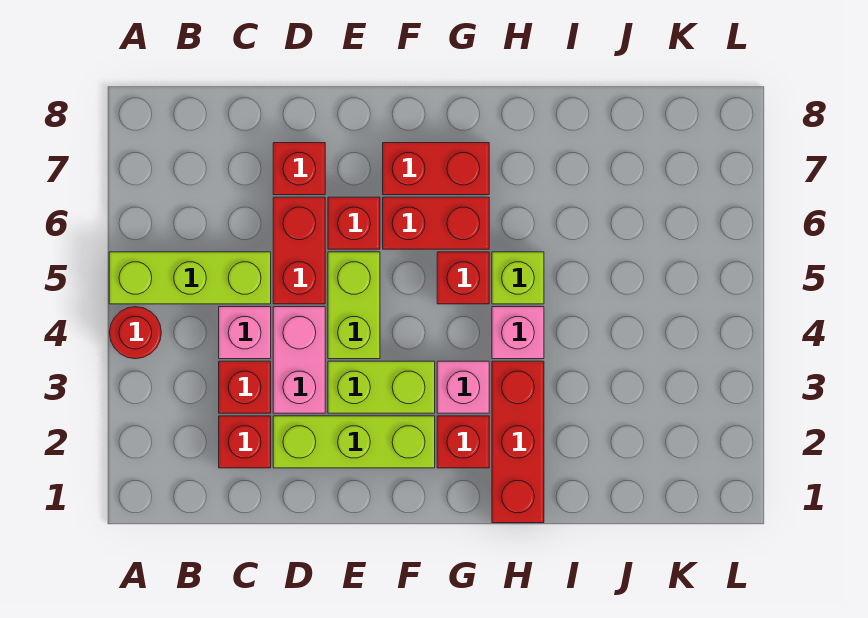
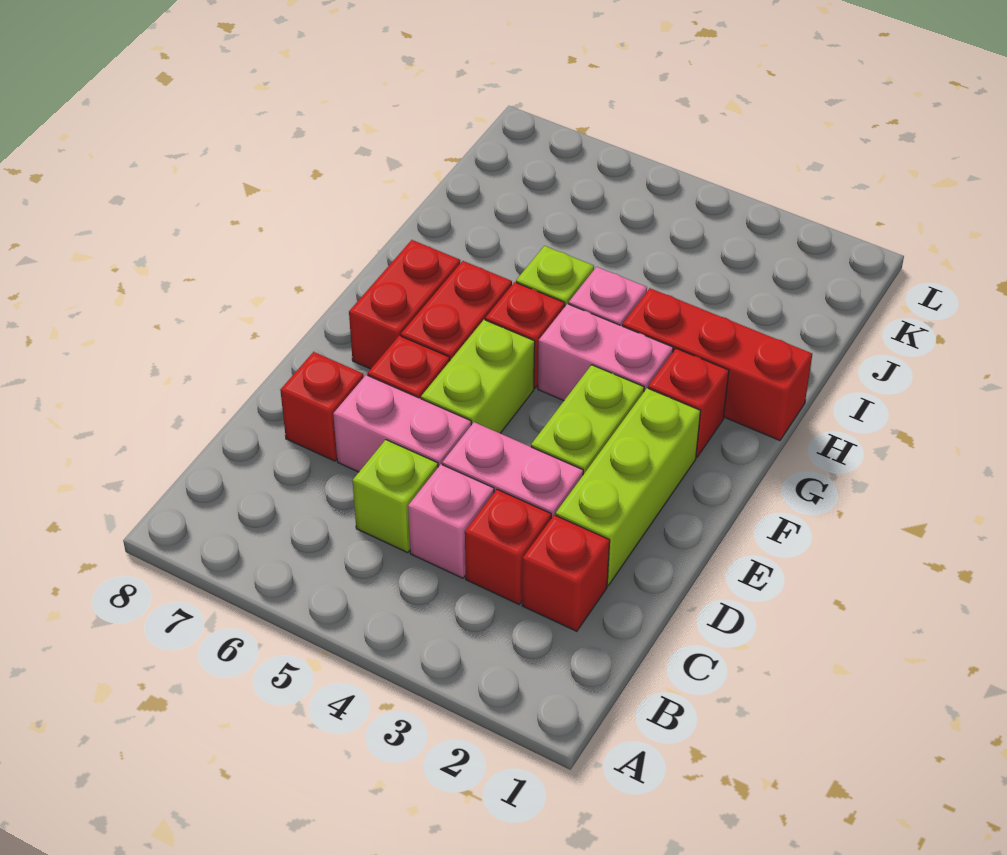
red 1x1 round brick [109,307,161,359] -> none
lime 1x3 brick [109,252,271,304] -> lime 1x1 brick [352,440,438,553]
red 1x2 brick [273,197,325,304] -> pink 1x2 brick [333,375,471,472]
lime 1x2 brick [328,252,380,359] -> lime 1x2 brick turned to [421,320,535,433]
pink 1x1 brick [437,361,489,413] -> pink 1x2 brick [538,304,673,401]

